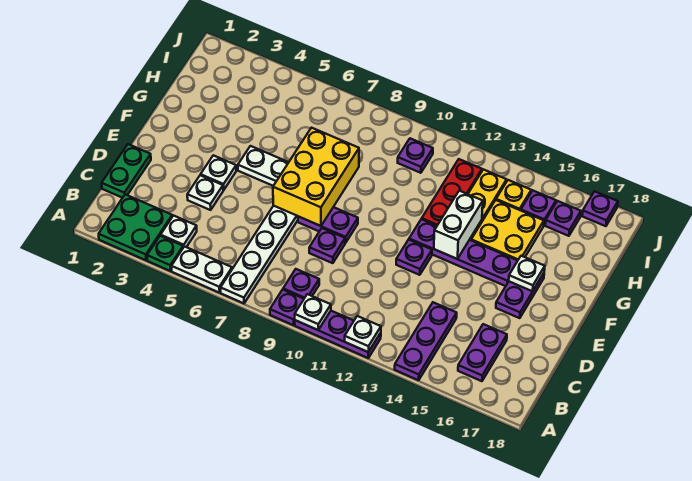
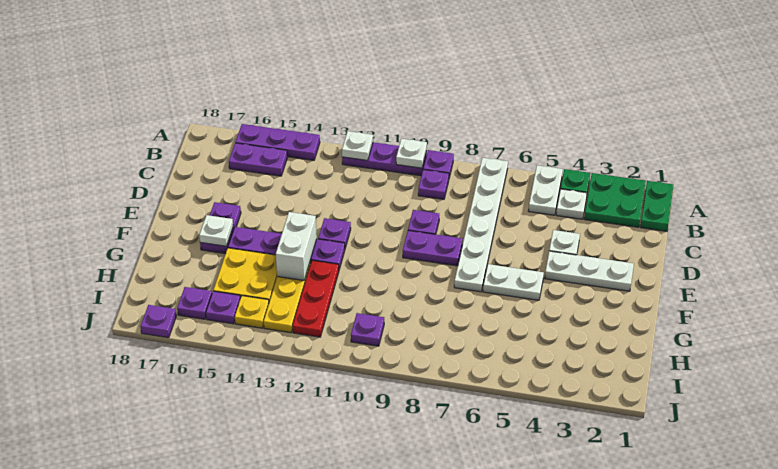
white 1x2 plate [172,247,232,293] -> white 1x2 plate turned to [529,165,563,215]
purple 1x3 plate [395,302,457,380] -> purple 1x3 plate turned to [235,124,320,160]
purple 1x2 plate [458,324,507,381] -> purple 1x2 plate turned to [229,143,287,176]
green 1x2 plate [102,144,151,198] -> green 1x2 plate moved to [641,181,673,231]
white 1x1 plate [201,155,236,190] -> white 1x3 plate [545,251,634,291]
yellow 2x3 brick [273,128,359,226] -> none

